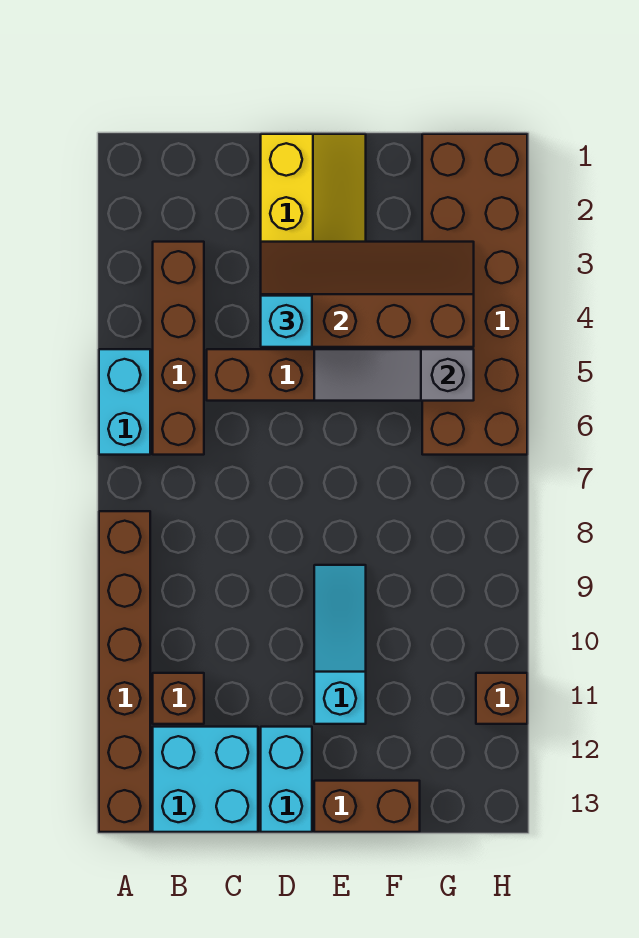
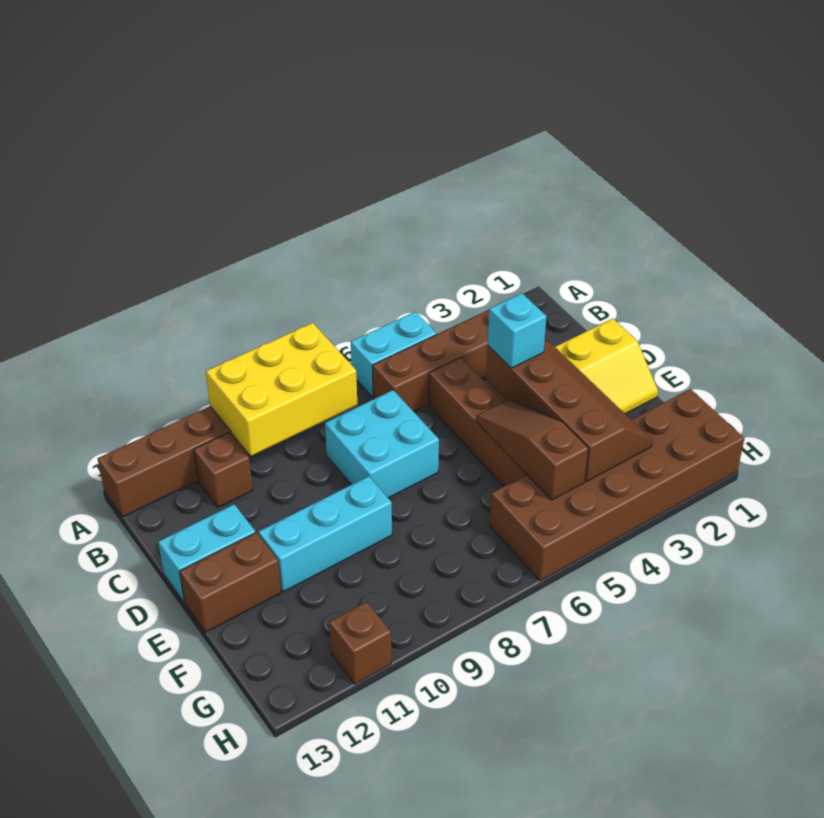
none -> yellow 2x3 brick [206,323,357,456]
cyan 2x2 brick [153,727,258,832] -> cyan 2x2 brick moved to [325,390,439,498]
grey 1x3 slope [314,349,474,401] -> brown 1x3 slope [476,400,589,500]
cyan 1x3 slope [314,565,366,724] -> cyan 1x3 brick [258,476,392,592]
brown 1x2 brick [314,781,420,832] -> brown 1x2 brick turned to [180,533,281,632]

